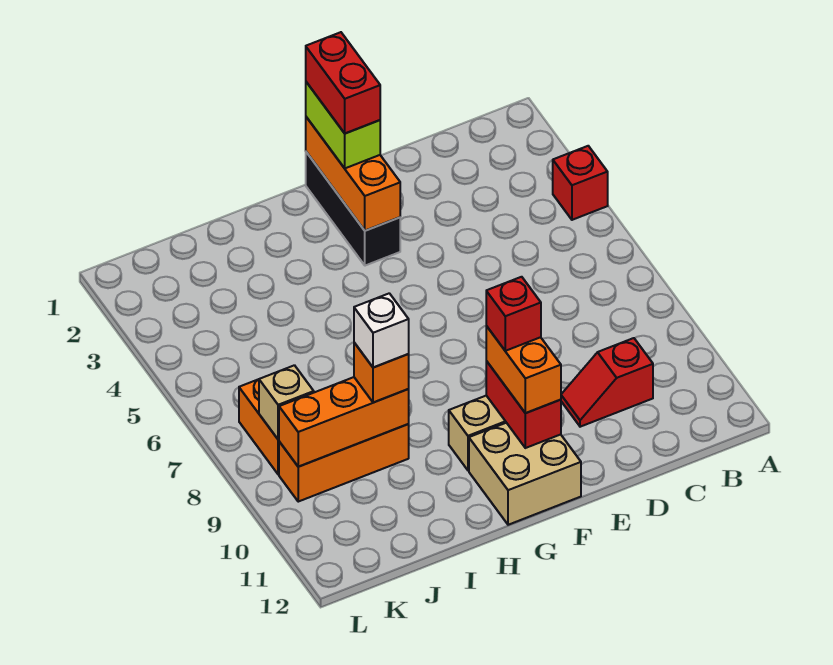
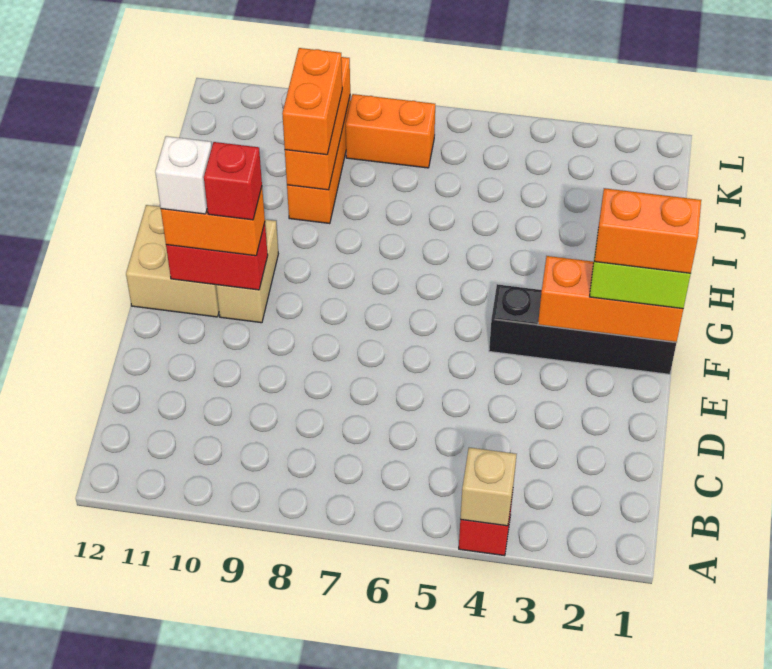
red 1x2 slope [561,338,653,427] -> none
black 1x3 brick [306,152,400,266] -> black 1x4 brick [489,284,676,374]
red 1x2 brick [306,32,380,133] -> orange 1x2 brick [594,188,701,273]
orange 1x1 brick [354,343,409,403] -> orange 1x2 brick [282,48,342,155]
white 1x1 brick [354,293,409,368] -> white 1x1 brick moved to [155,136,212,214]
tan 1x1 brick [259,365,314,440] -> tan 1x1 brick moved to [460,448,517,526]

